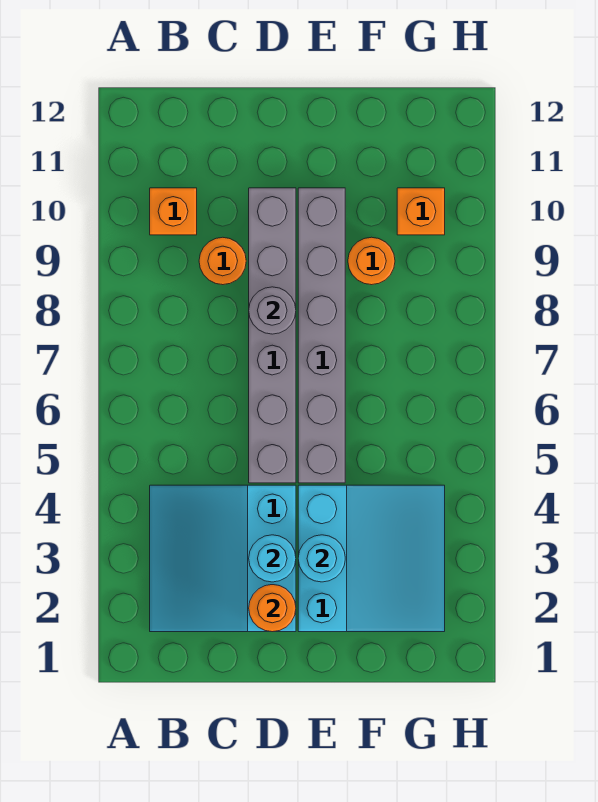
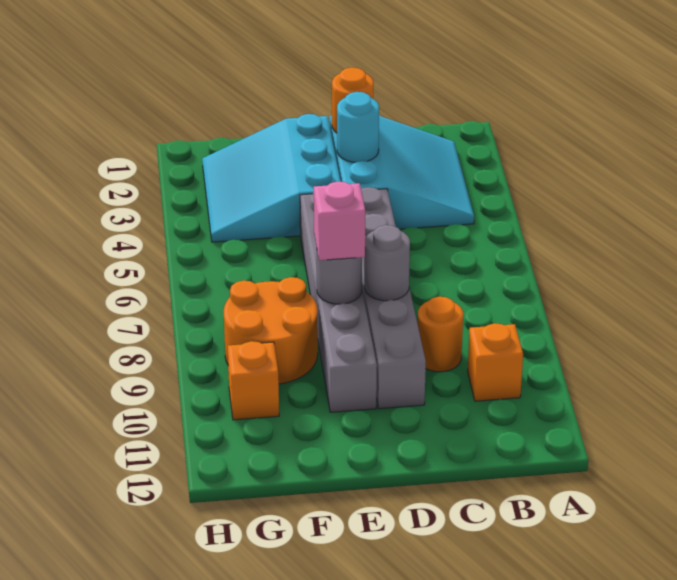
cyan 1x1 round brick [298,535,345,582] -> none
none -> grey 1x1 round brick [317,252,362,304]
none -> pink 1x1 brick [314,182,365,260]
orange 1x1 round brick [348,237,395,285] -> orange 2x2 round brick [224,277,318,384]

